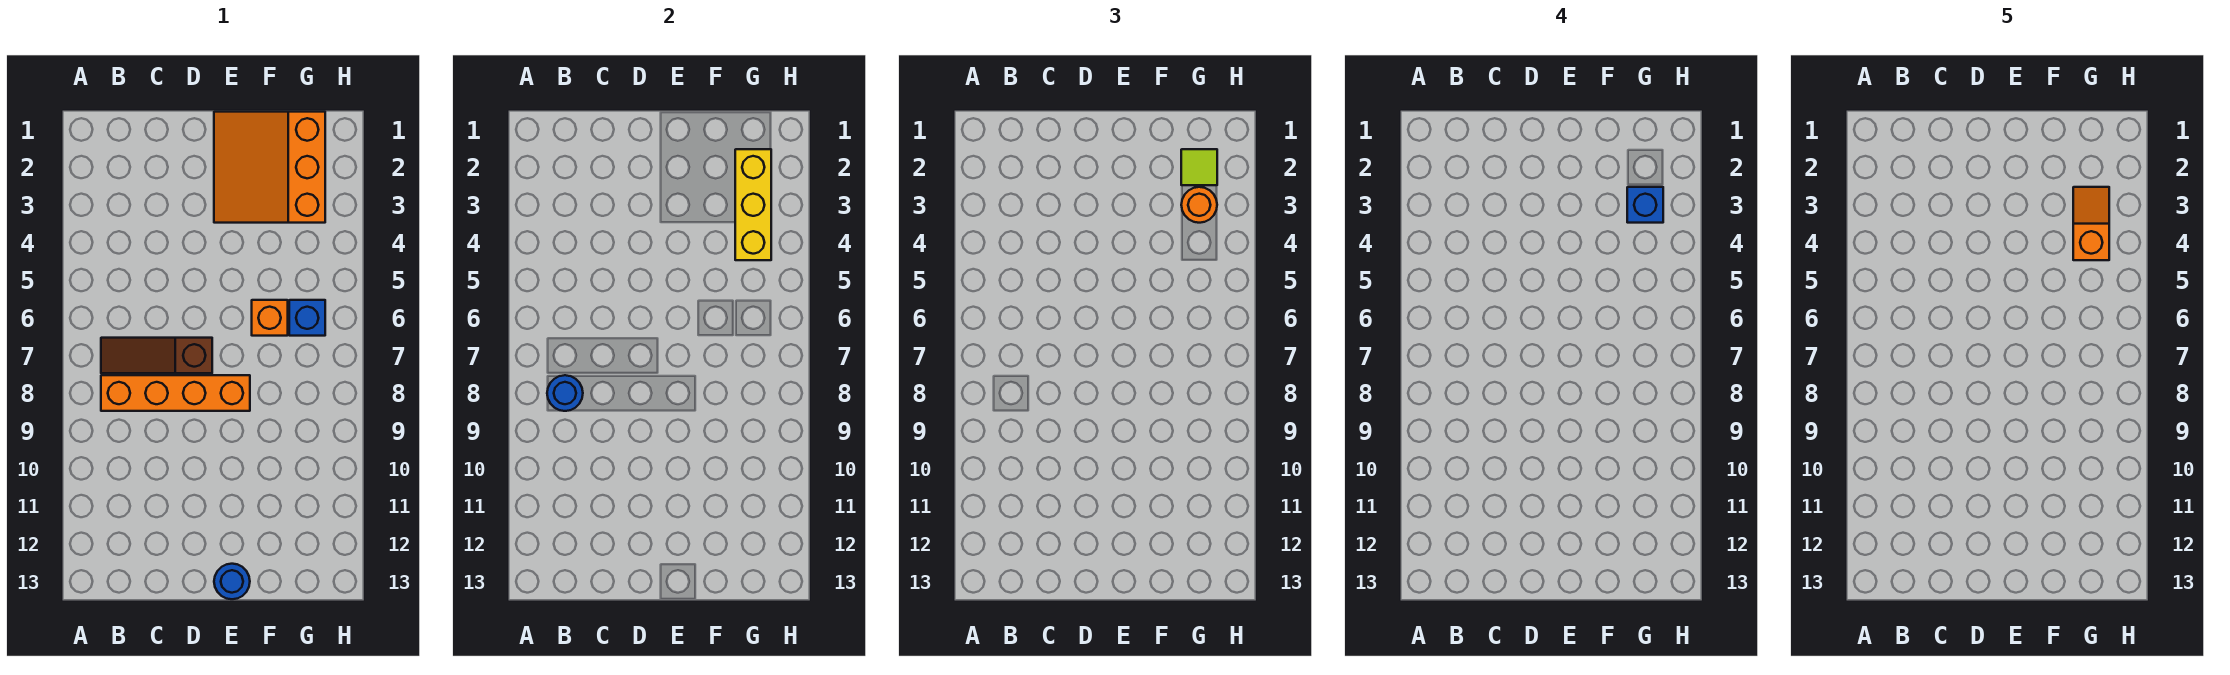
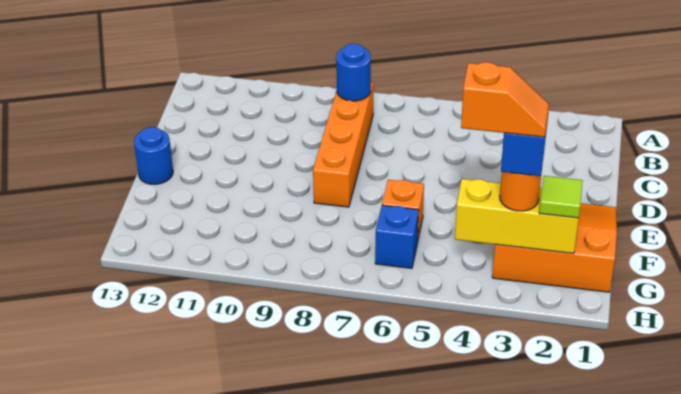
brown 1x3 slope [101,338,212,373] -> none

